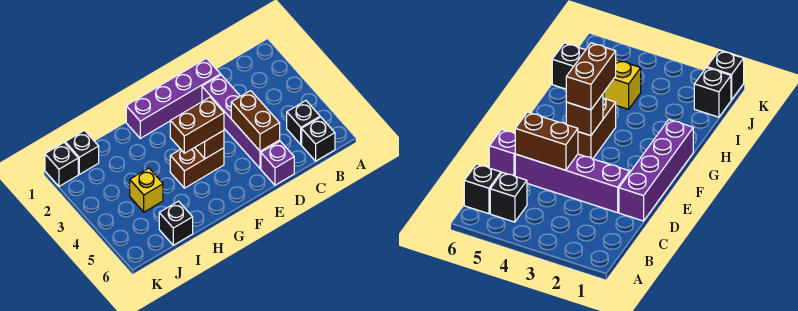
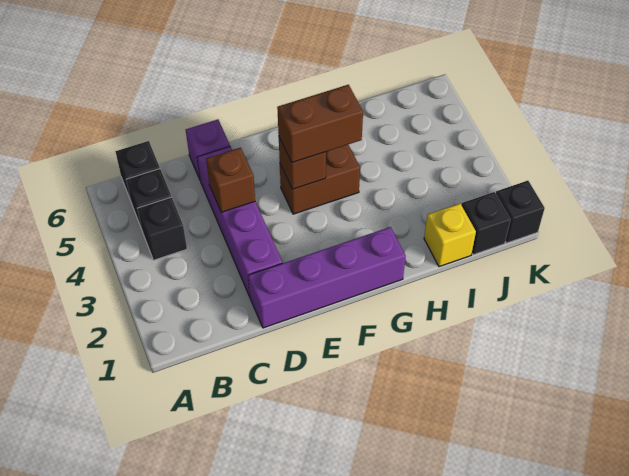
brown 1x2 brick [231,91,280,151] -> brown 1x1 brick [206,148,255,212]
yellow 1x1 brick [130,168,163,212] -> yellow 1x1 brick moved to [424,204,476,267]
black 1x1 brick [159,201,193,245] -> black 1x1 brick moved to [137,197,187,260]

